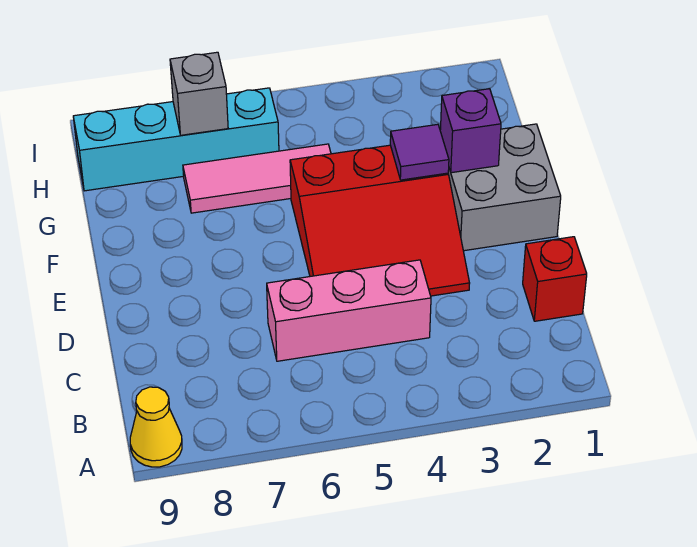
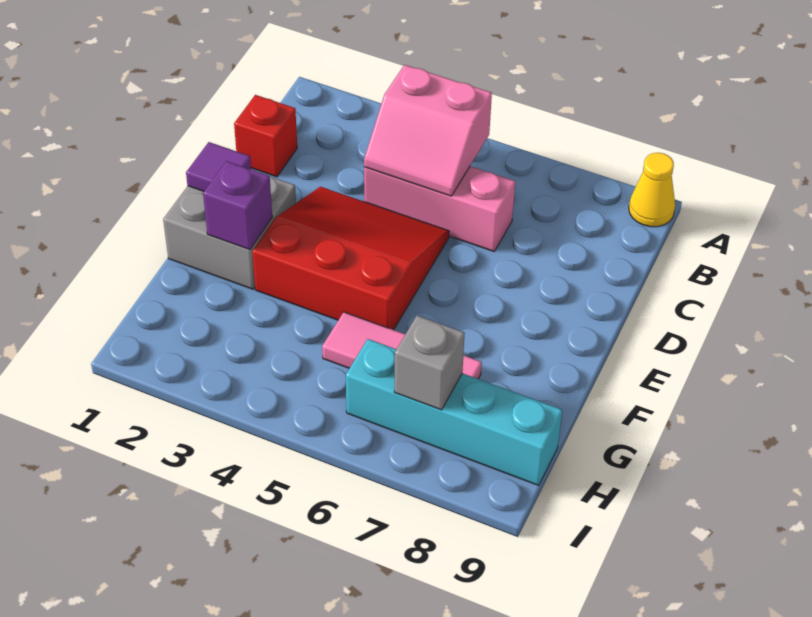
none -> pink 2x2 slope [364,65,492,196]
purple 1x1 tile [390,124,449,180] -> purple 1x1 tile moved to [186,142,251,191]

